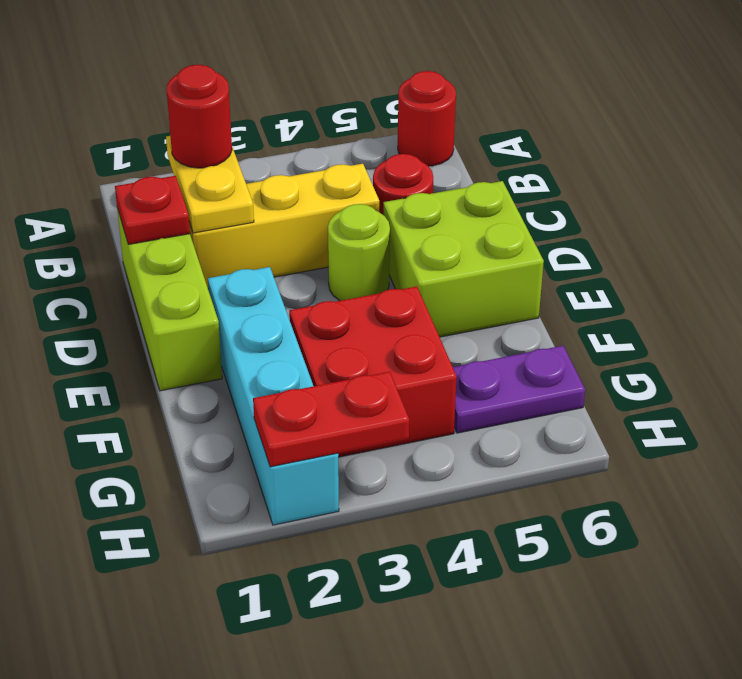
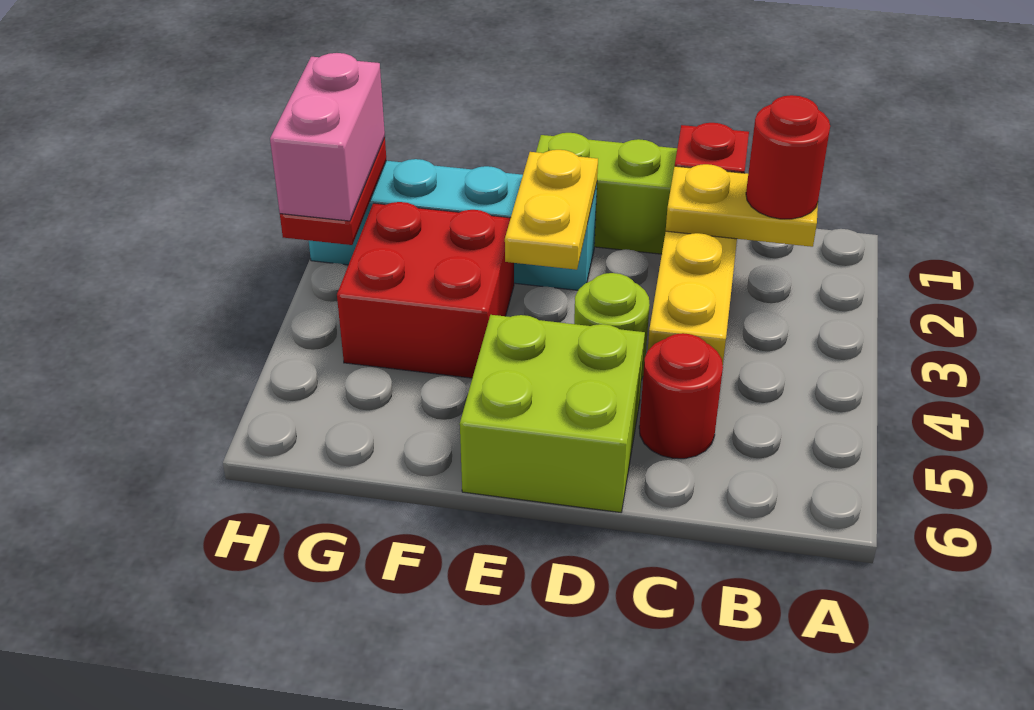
red 1x1 round brick [398,71,456,166] -> none
none -> yellow 1x2 plate [505,150,598,270]
purple 1x2 plate [453,346,585,433] -> none
none -> pink 1x2 brick [270,53,385,221]

